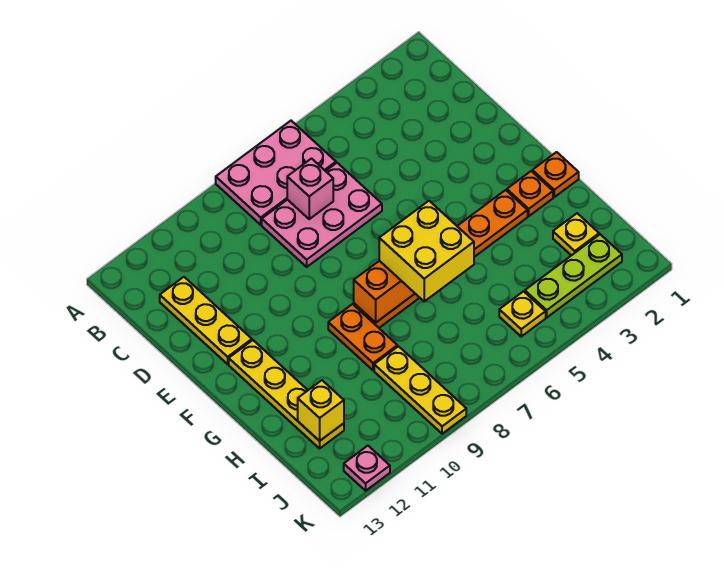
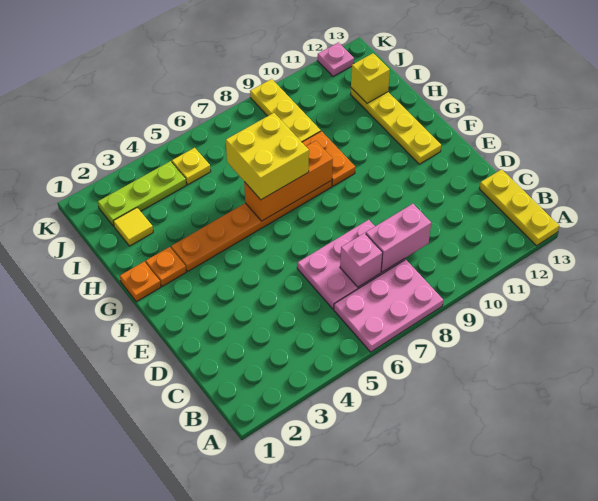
none -> pink 1x2 brick [366,204,431,272]
yellow 1x3 plate [160,277,252,364] -> yellow 1x3 plate moved to [479,169,559,246]
yellow 1x1 plate [553,213,599,255] -> yellow 1x1 tile [113,208,153,246]

